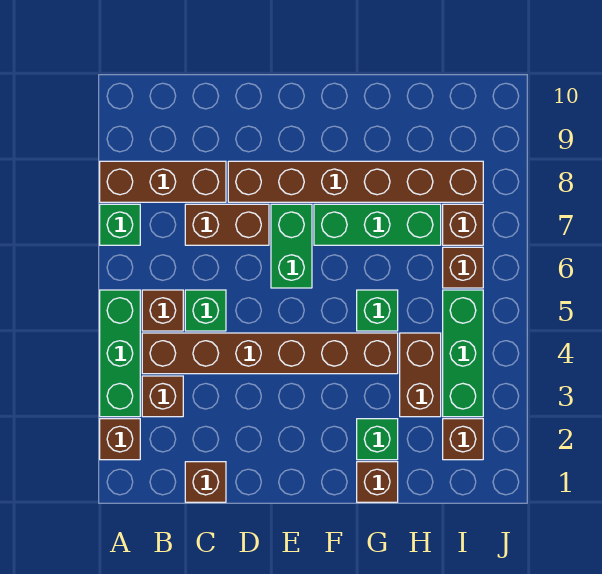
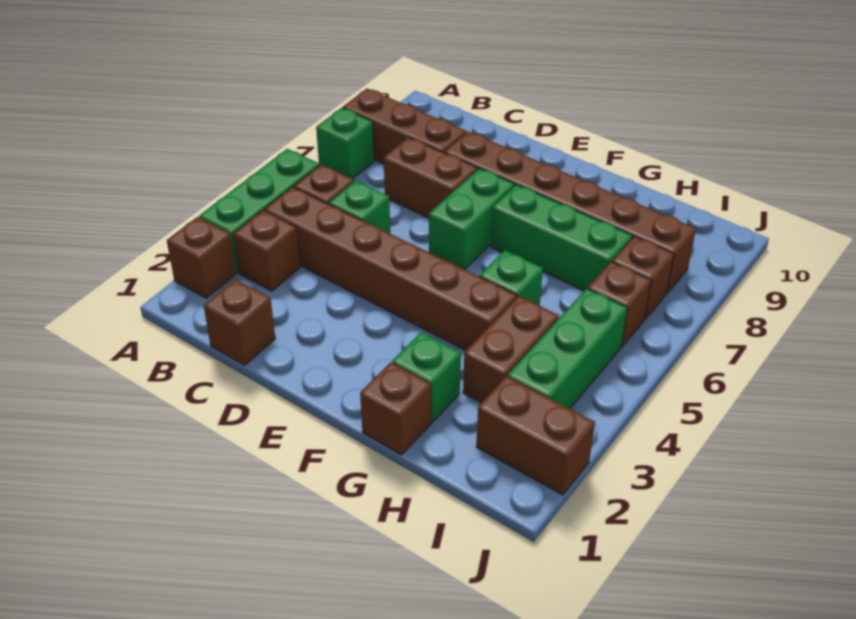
brown 1x1 brick [443,419,483,460] -> brown 1x2 brick [476,376,595,495]

